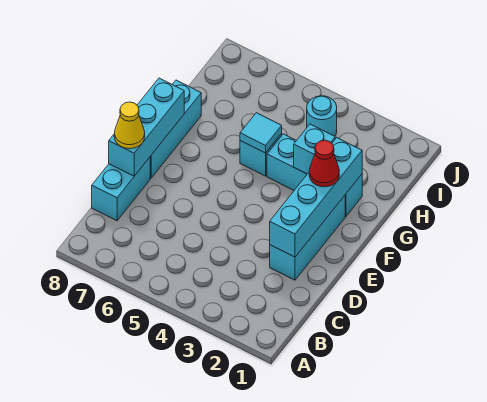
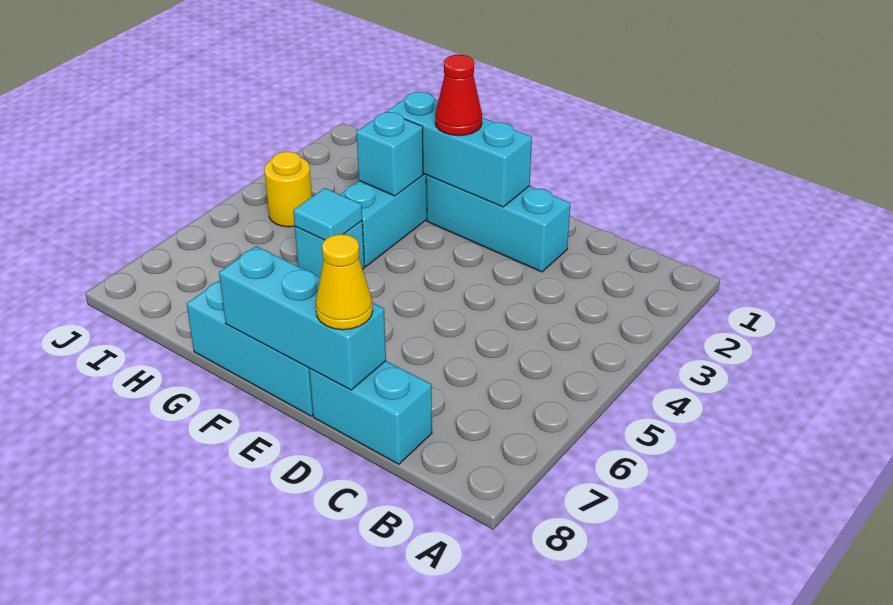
cyan 1x4 brick [270,138,362,257] -> cyan 1x3 brick [387,92,532,207]
cyan 1x1 round brick [307,96,337,136] -> yellow 1x1 round brick [264,152,312,227]

